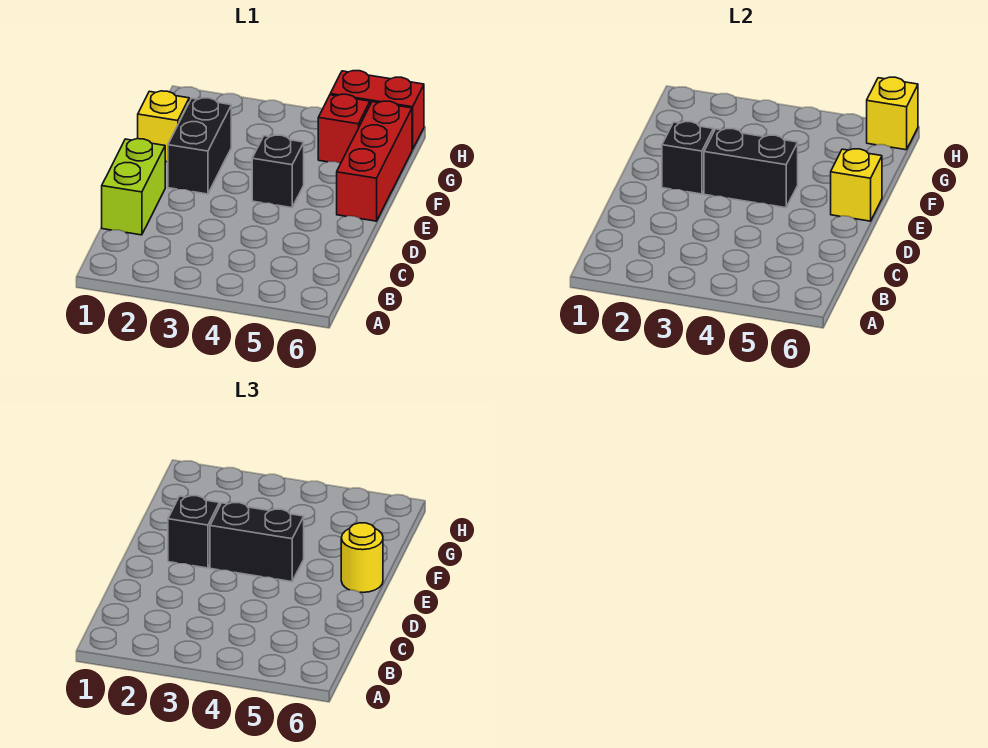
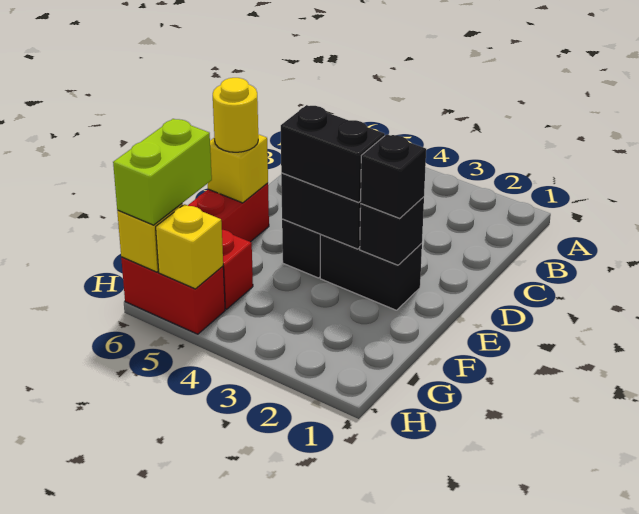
lime 1x2 brick [102,139,165,235] -> lime 1x2 brick moved to [113,119,212,225]
black 1x2 brick [168,98,231,194] -> black 1x2 brick turned to [320,235,422,310]
yellow 1x1 brick [138,91,190,162] -> yellow 1x1 brick moved to [156,204,223,289]

